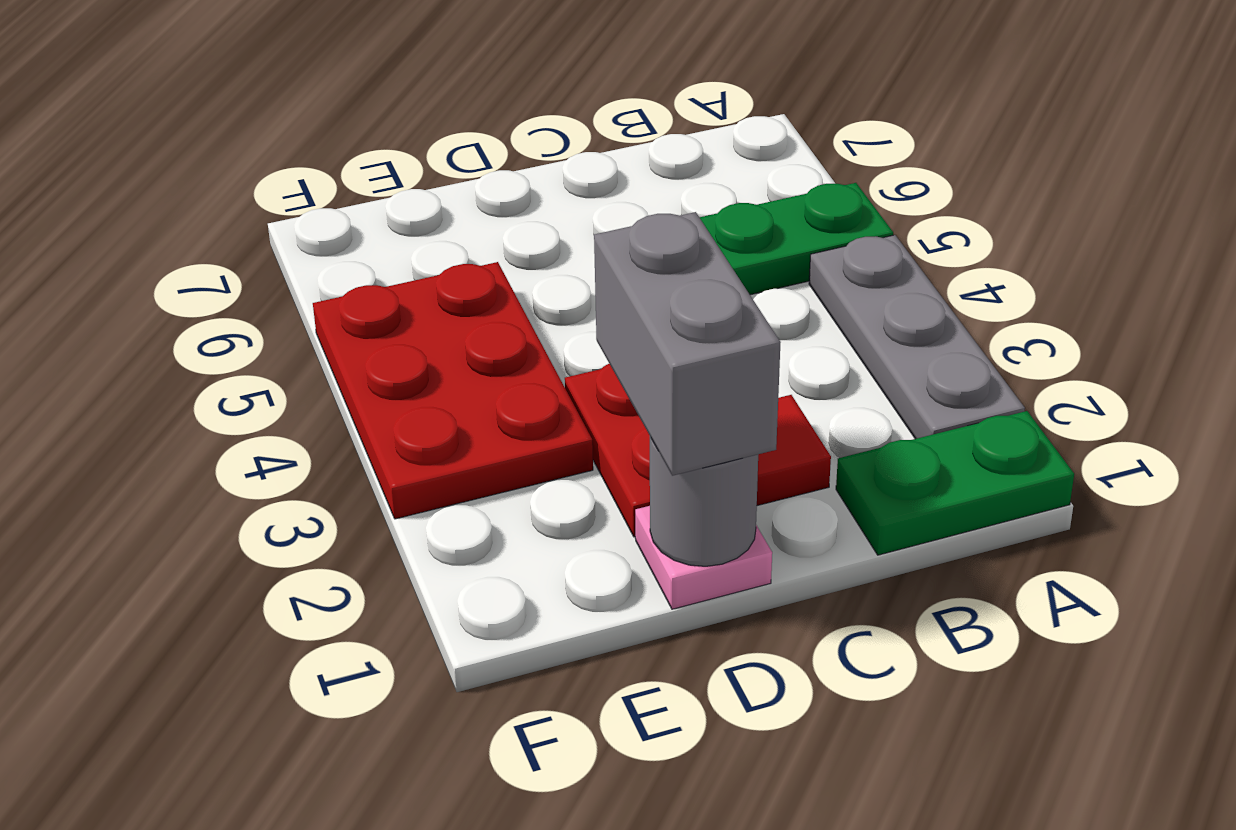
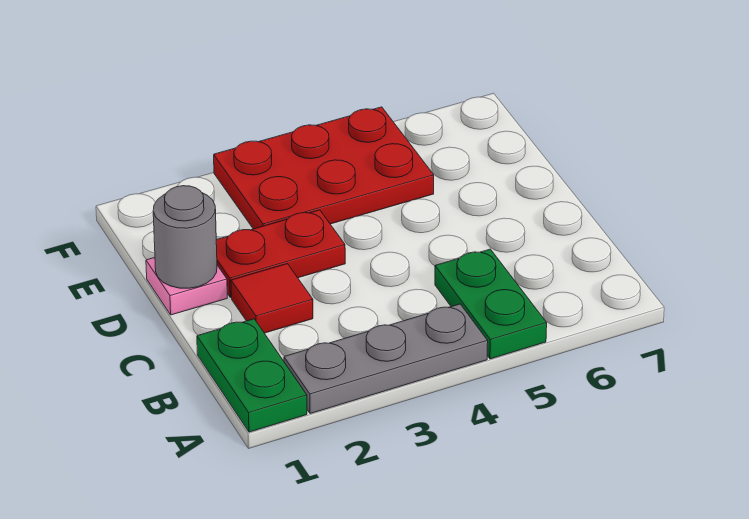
grey 1x2 brick [594,212,781,476] -> none

